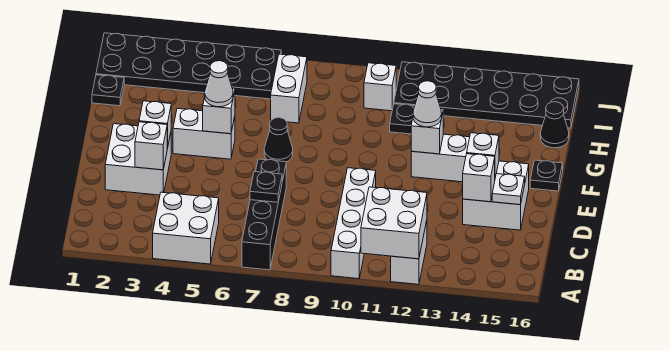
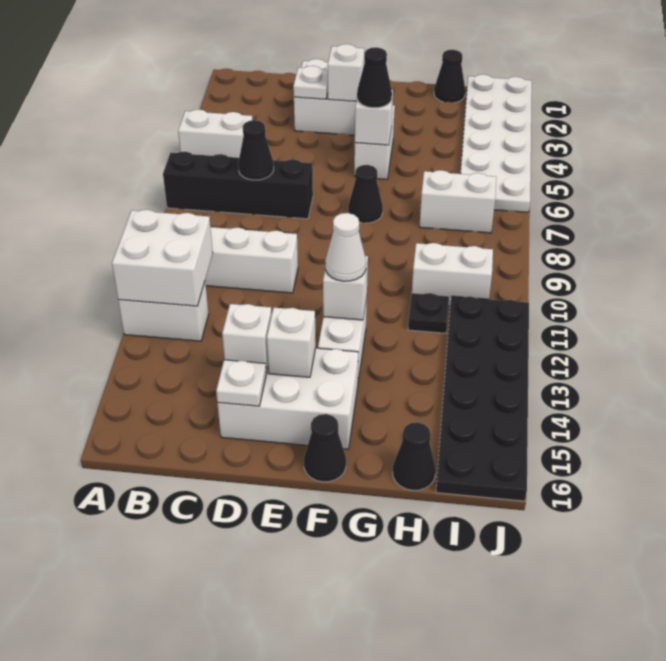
white 2x2 brick [153,192,219,264] -> white 1x2 brick [178,109,252,158]
black 1x1 plate [250,172,282,202] -> black 1x1 cone [238,120,274,180]
white 1x1 brick [135,122,167,170] -> white 1x1 plate [293,66,328,99]
white 2x2 brick [463,161,529,230] -> white 2x3 brick [217,348,358,449]
white 1x1 cone [205,61,233,107] -> black 1x1 cone [357,47,392,108]
black 1x1 plate [530,160,563,191] -> black 1x1 cone [304,414,346,482]
black 1x1 plate [92,75,124,106] -> black 1x1 cone [434,50,465,103]
black 2x6 plate [96,33,281,99] -> white 2x6 plate [460,74,532,212]
white 1x1 brick [364,63,396,111] -> white 1x2 brick [412,243,493,306]

